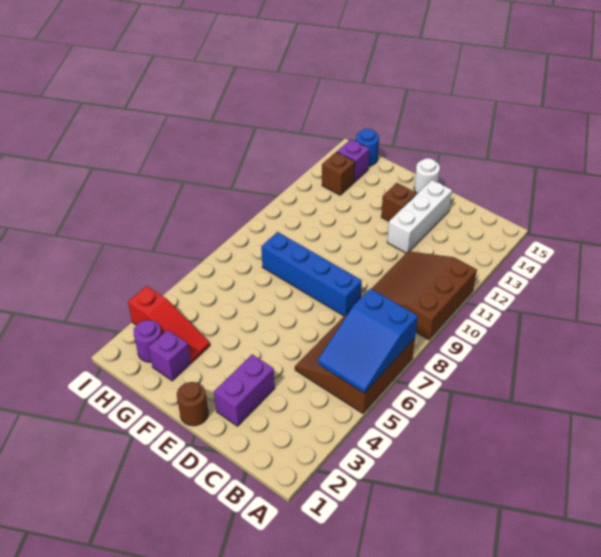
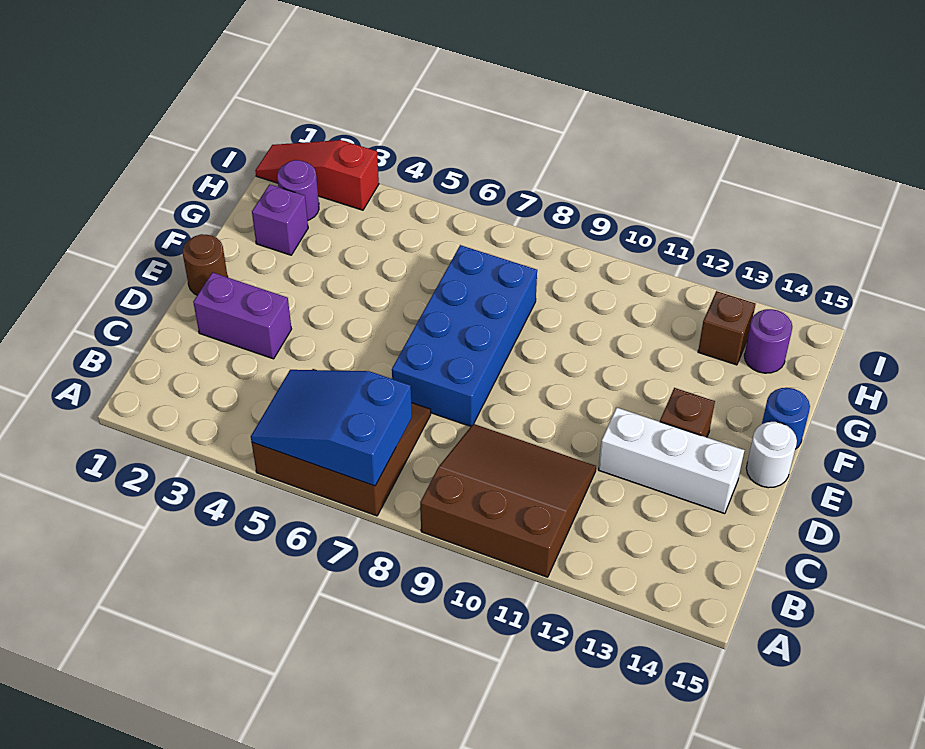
blue 1x4 brick [261,232,362,316] -> blue 2x4 brick [392,245,537,427]
red 1x3 slope [128,286,210,363] -> red 1x3 slope turned to [255,140,379,210]
purple 1x1 brick [337,139,369,182] -> purple 1x1 round brick [744,309,792,373]
blue 1x1 round brick [356,129,379,166] -> blue 1x1 round brick moved to [762,388,810,449]

